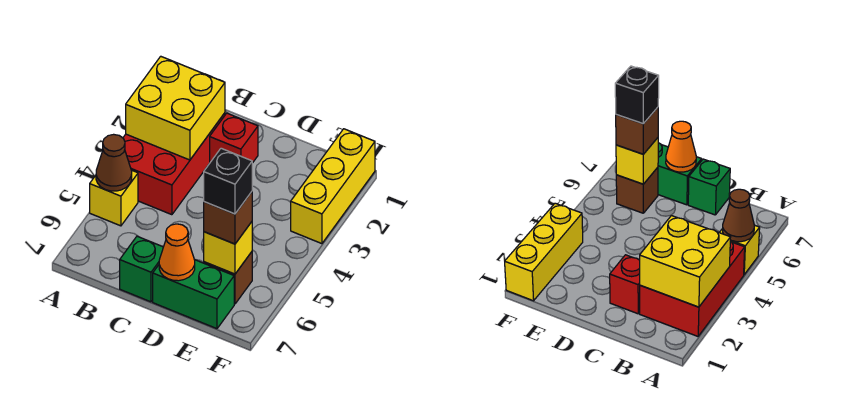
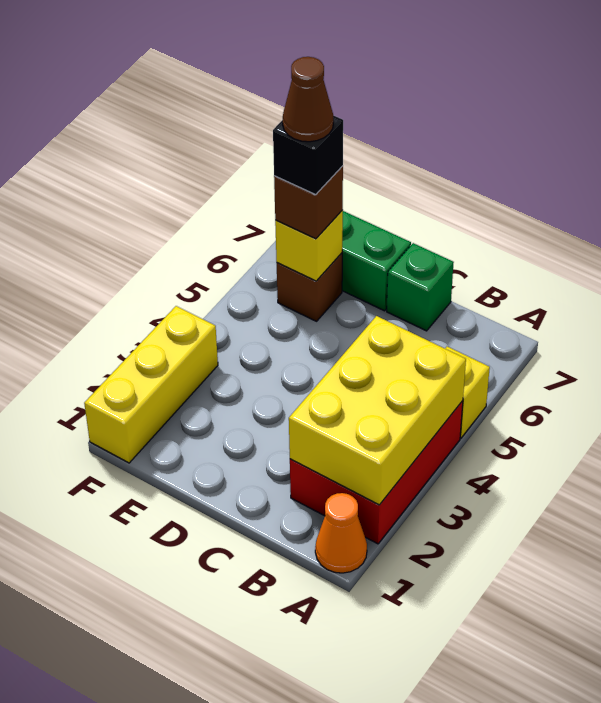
yellow 2x2 brick [126,56,225,160] -> yellow 2x3 brick [289,316,466,505]
brown 1x1 cone [96,134,132,191] -> brown 1x1 cone moved to [283,57,333,142]
red 1x1 brick [210,113,258,163] -> none
orange 1x1 cone [159,224,195,281] -> orange 1x1 cone moved to [315,493,367,573]

